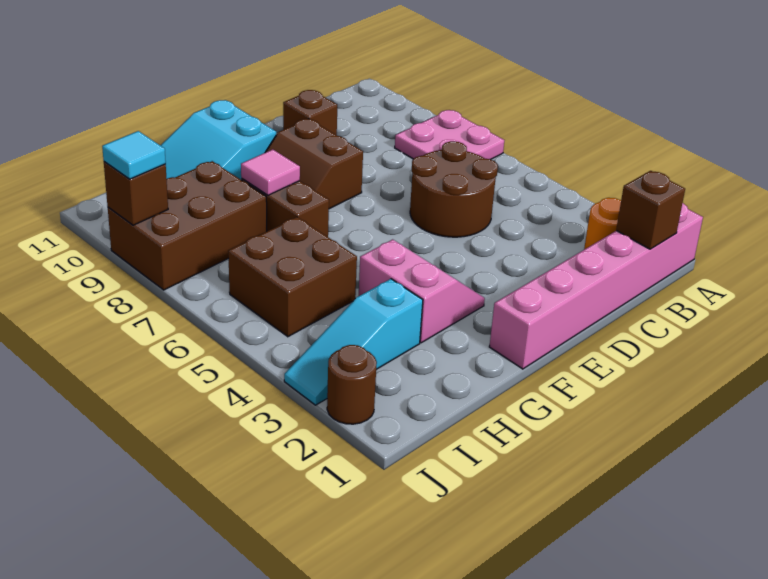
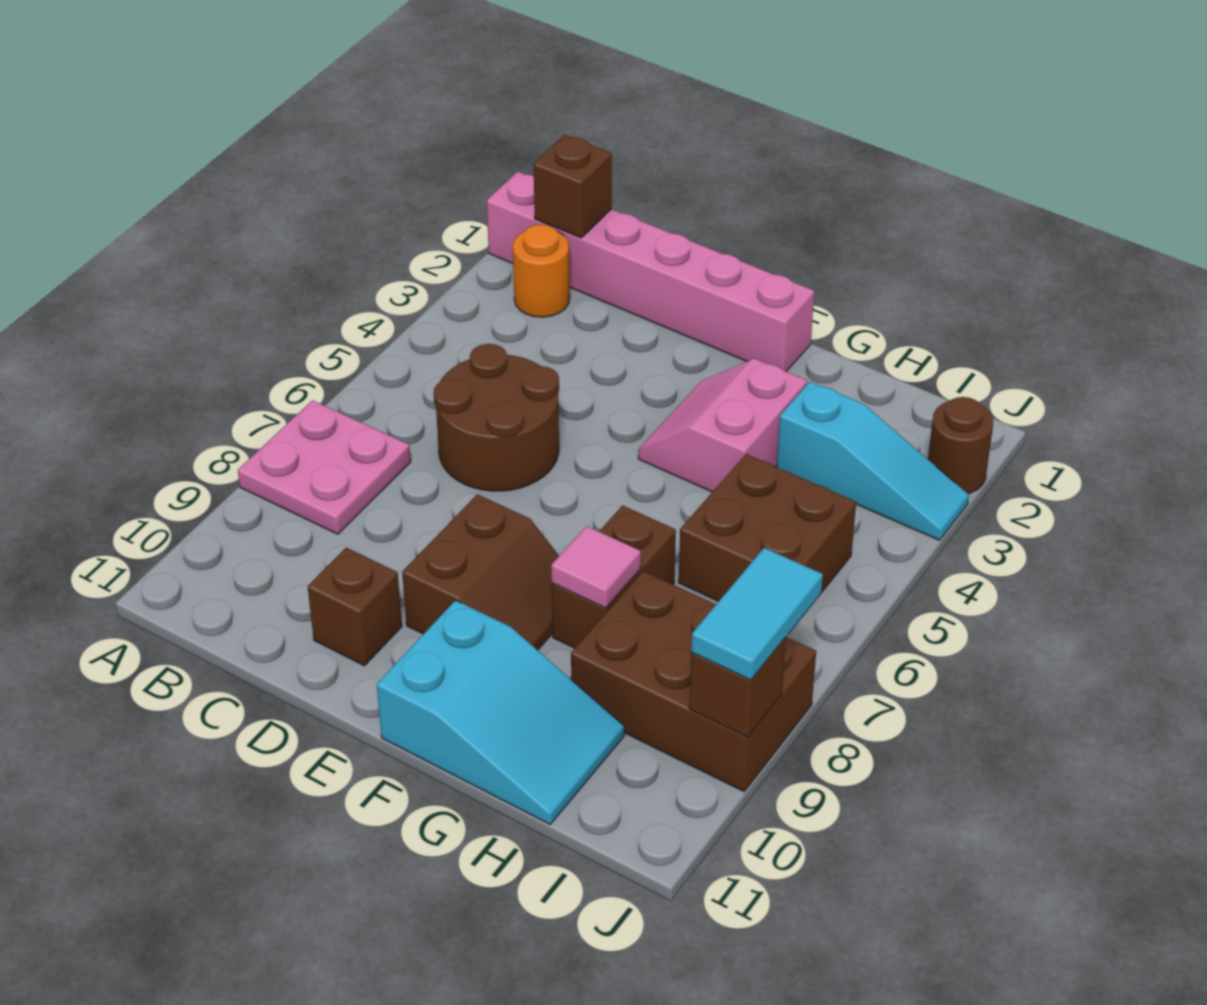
cyan 1x1 tile [102,131,166,179] -> cyan 1x2 tile [691,548,823,680]

